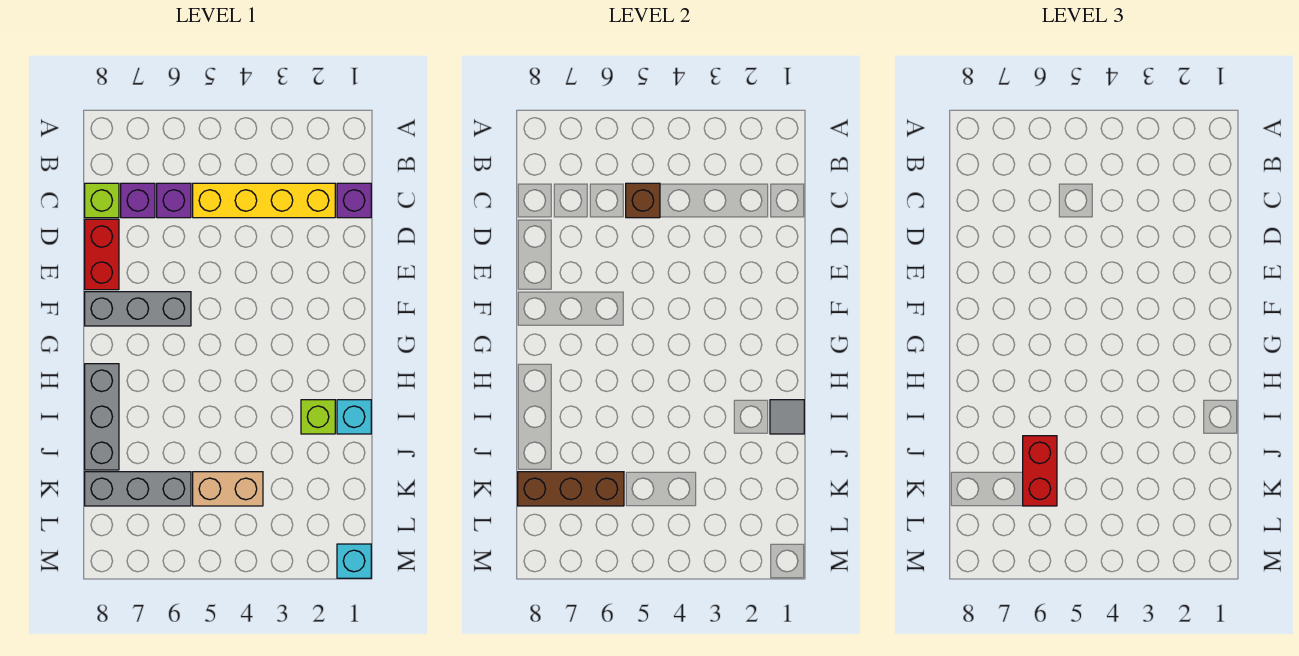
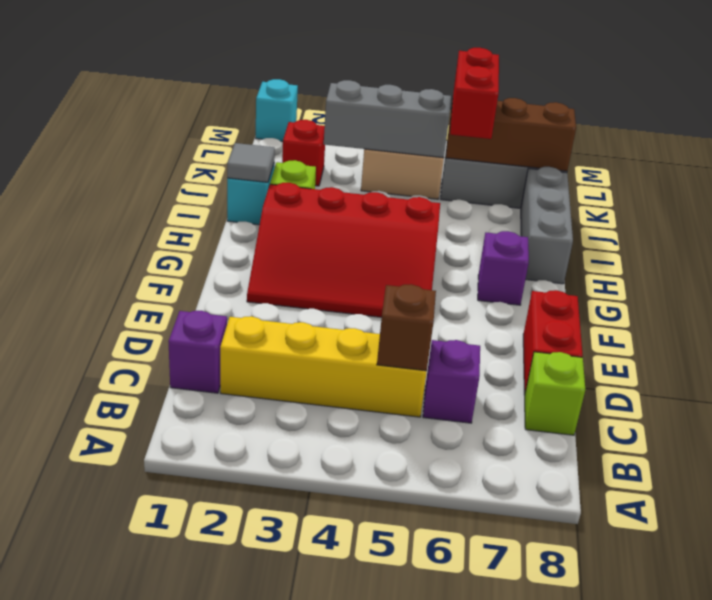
purple 1x1 brick [121,183,155,218] -> purple 1x1 brick moved to [478,231,529,305]
none -> red 3x4 slope [247,183,440,317]
grey 1x3 brick [85,292,191,326] -> grey 1x3 brick moved to [324,80,451,158]
none -> red 1x1 brick [282,120,325,186]

